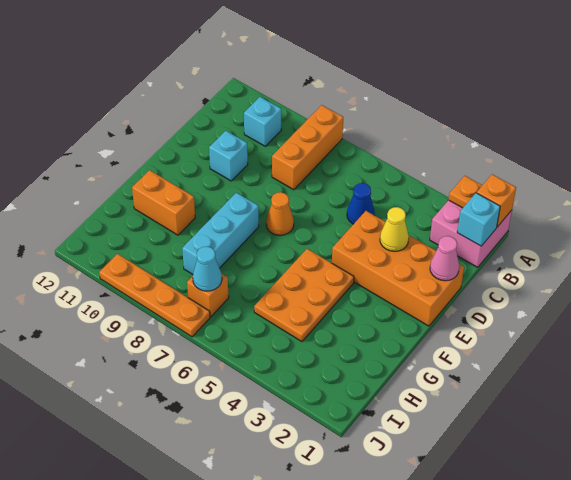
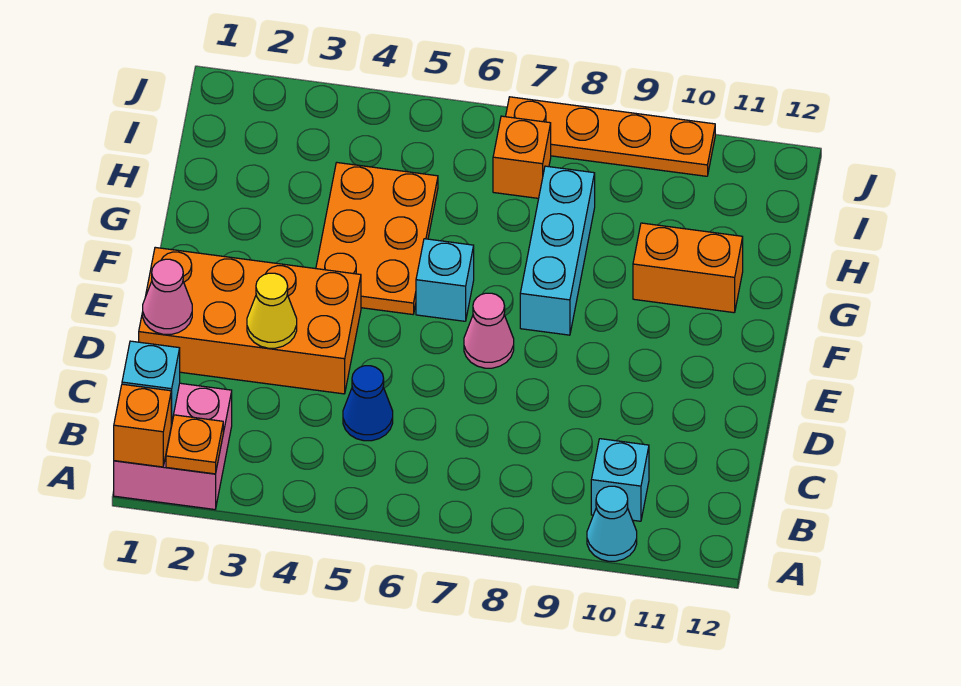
orange 1x3 brick [272,105,343,190] -> none
cyan 1x1 brick [209,131,248,181] -> cyan 1x1 brick moved to [416,239,474,321]
orange 1x1 cone [266,192,294,235] -> pink 1x1 cone [464,293,514,368]
cyan 1x1 cone [193,246,222,291] -> cyan 1x1 cone moved to [587,486,637,561]

